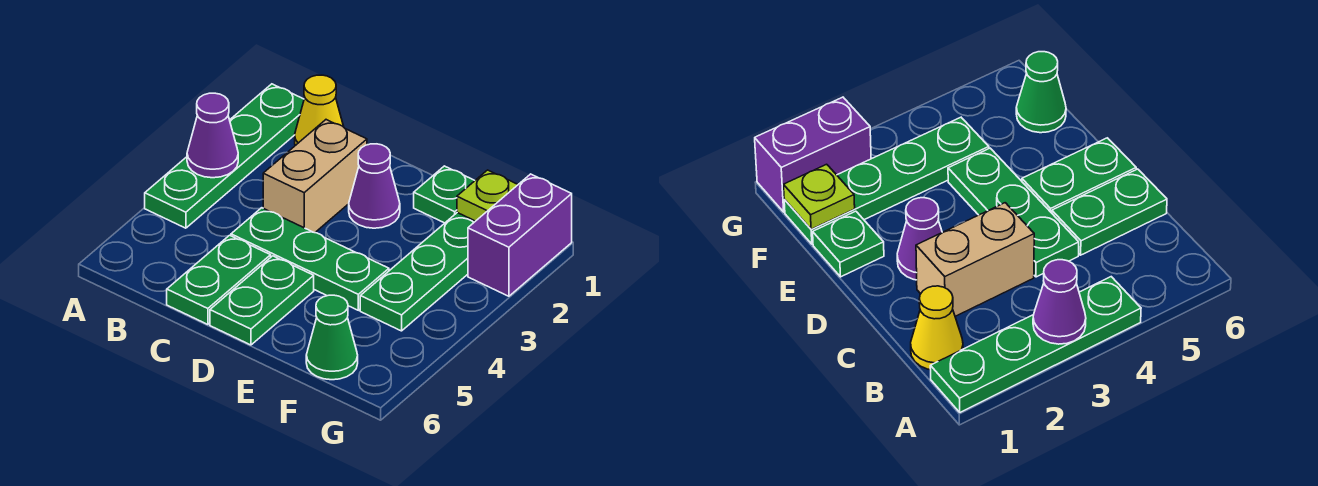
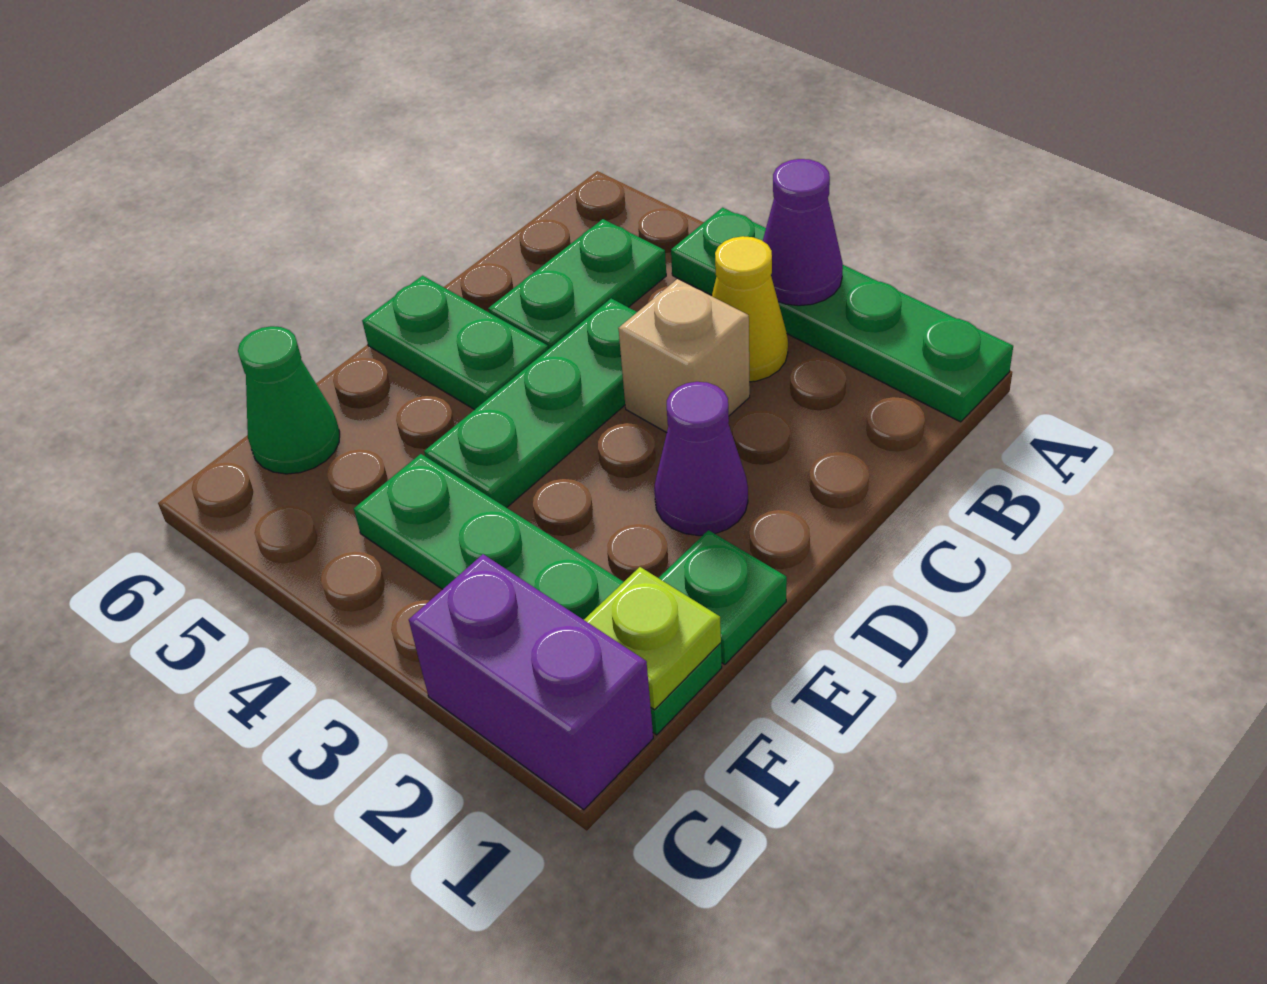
yellow 1x1 cone [295,75,344,146] -> yellow 1x1 cone moved to [712,236,788,382]
tan 1x2 brick [263,120,367,233] -> tan 1x1 brick [619,279,750,433]
green 1x2 plate [167,235,271,324] -> green 1x2 plate turned to [488,219,666,349]

